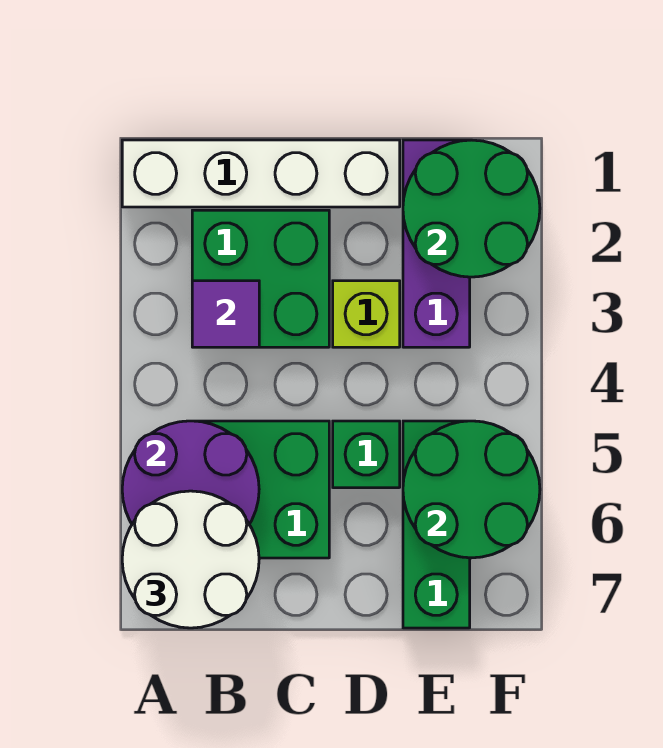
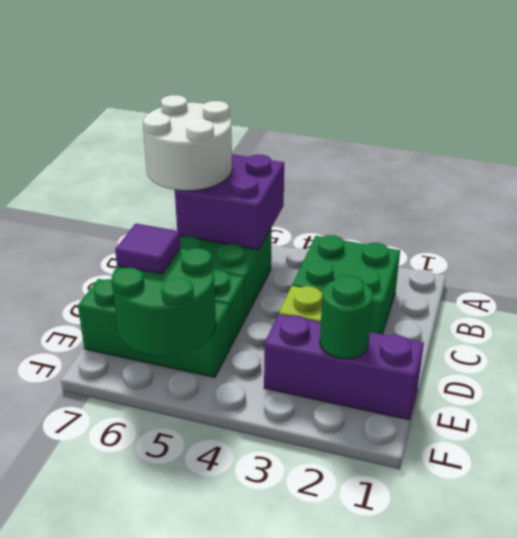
white 1x4 brick [122,140,400,207] -> none
purple 2x2 round brick [122,421,259,524] -> purple 2x2 brick [175,154,284,250]
purple 1x1 tile [192,281,259,347] -> purple 1x1 tile moved to [115,223,181,274]
green 2x2 round brick [403,140,540,277] -> green 1x1 round brick [320,275,373,359]

